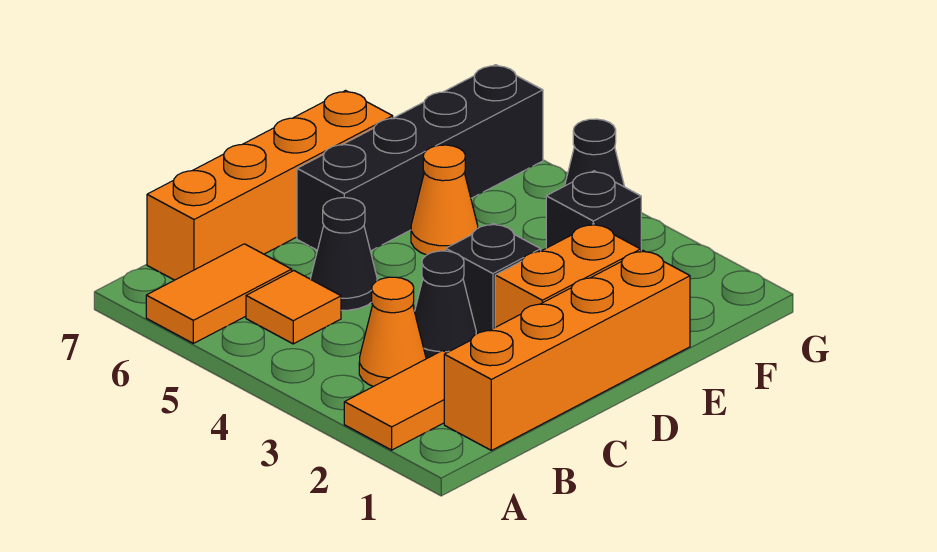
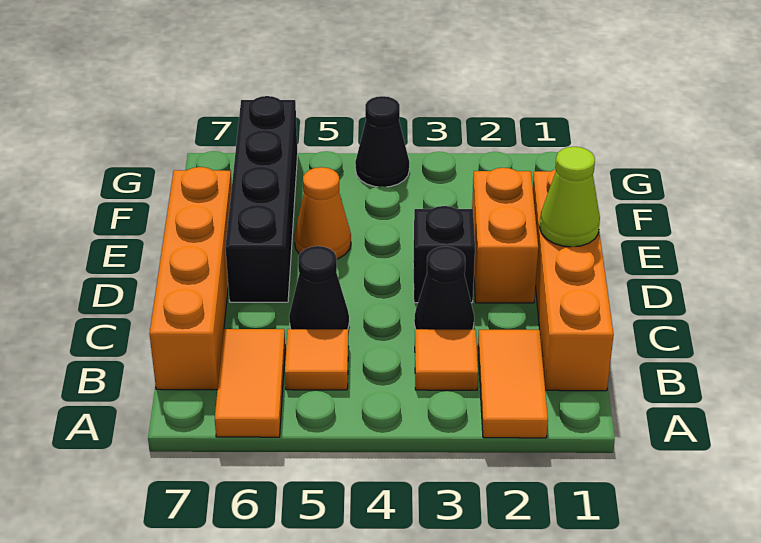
orange 1x1 cone [359,277,426,387] -> orange 1x1 tile [415,329,478,390]
none -> lime 1x1 cone [540,147,600,247]
black 1x1 brick [546,171,641,249] -> none

